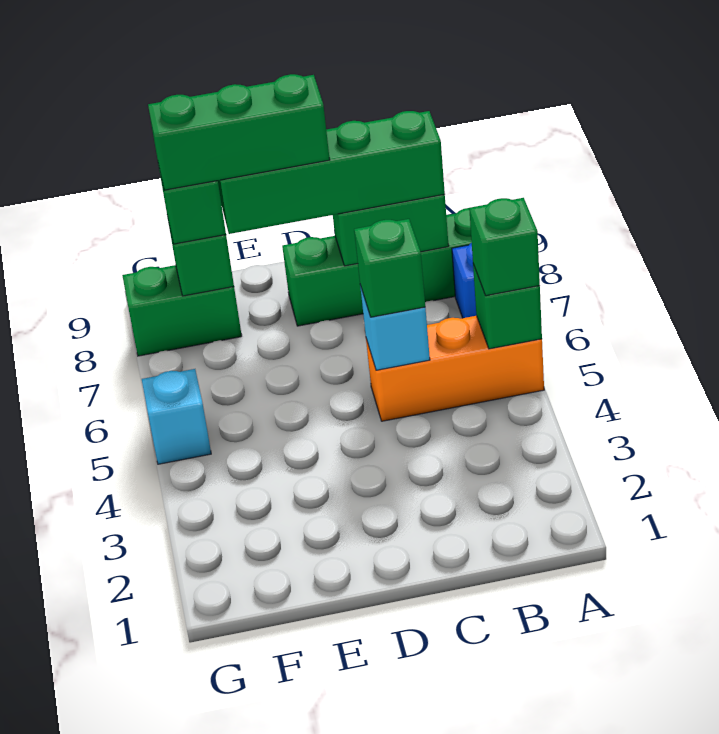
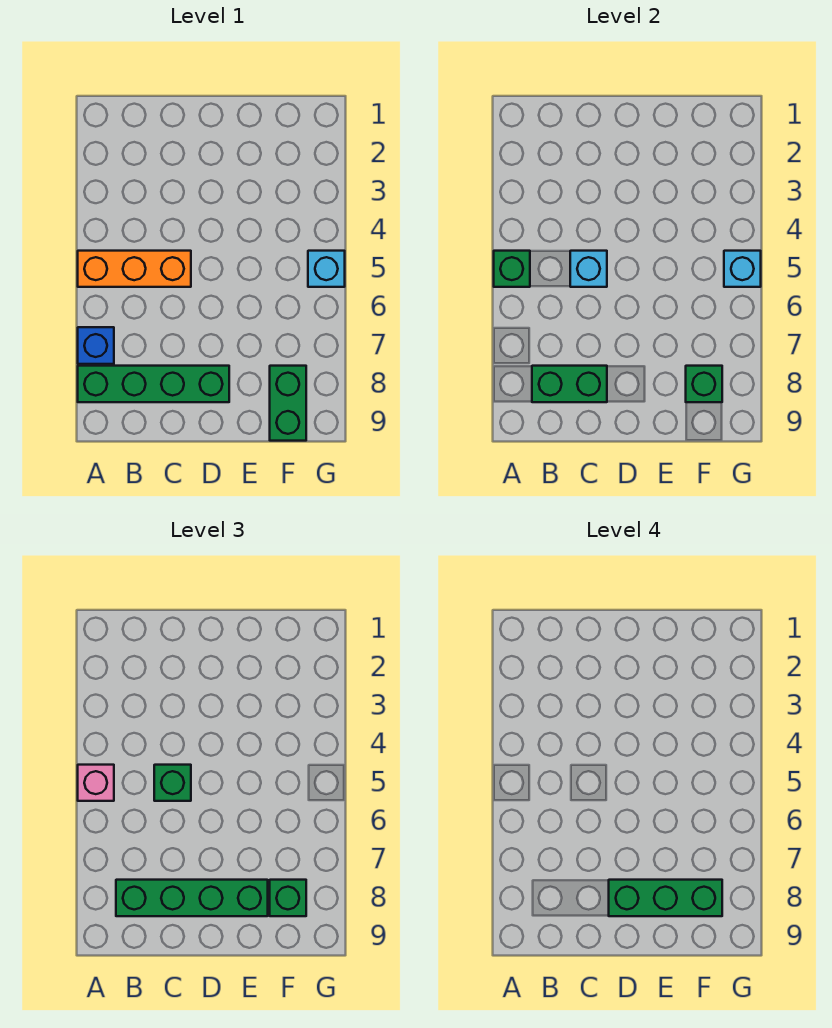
green 1x1 brick [469,198,540,296] -> pink 1x1 brick [78,765,114,801]
green 1x2 brick [122,265,242,356] -> green 1x2 brick turned to [270,366,306,441]
none -> cyan 1x1 brick [724,251,761,287]

